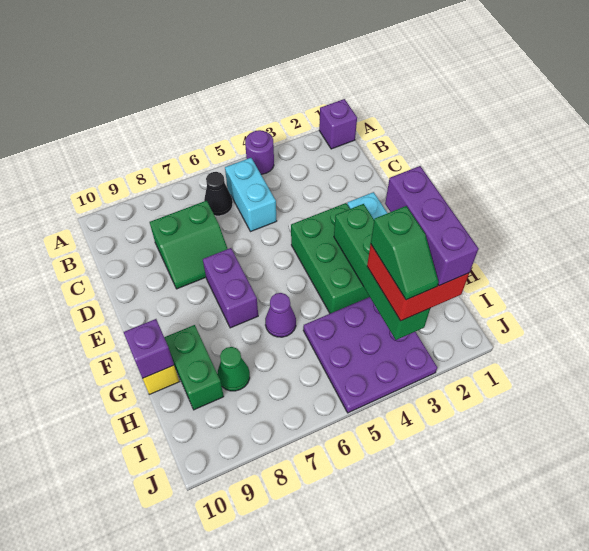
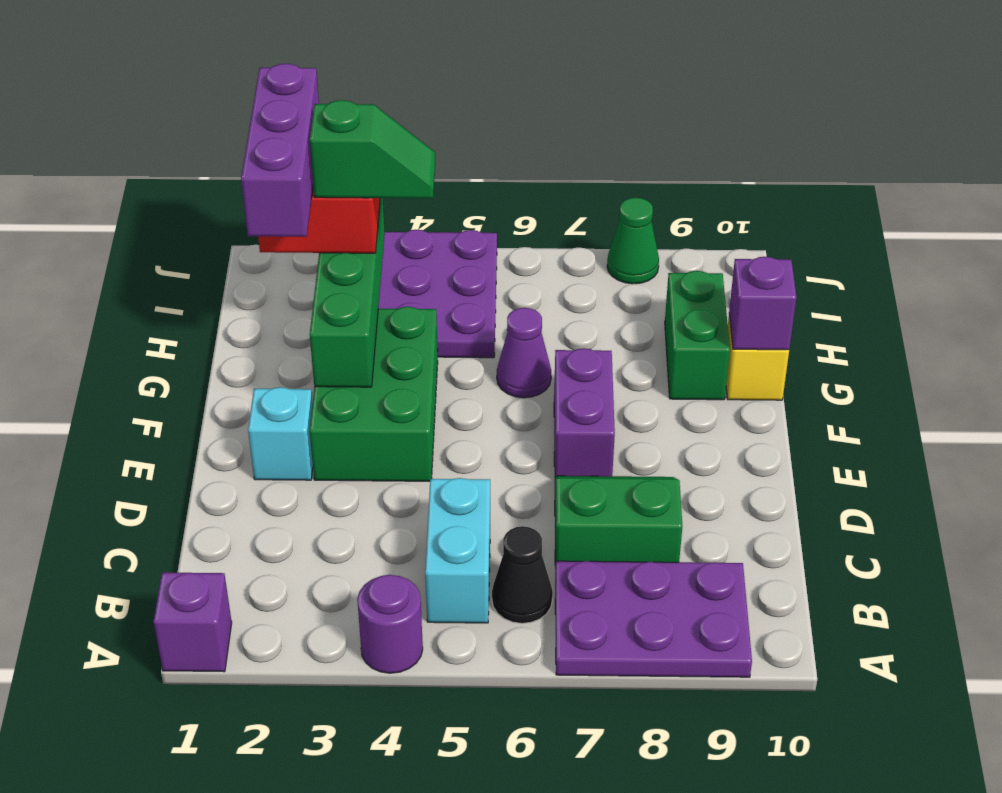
none -> purple 2x3 plate [555,561,752,677]
green 1x2 slope [371,206,438,300] -> green 1x2 slope turned to [310,100,435,198]
green 1x1 cone [218,347,250,391] -> green 1x1 cone moved to [607,198,659,284]

